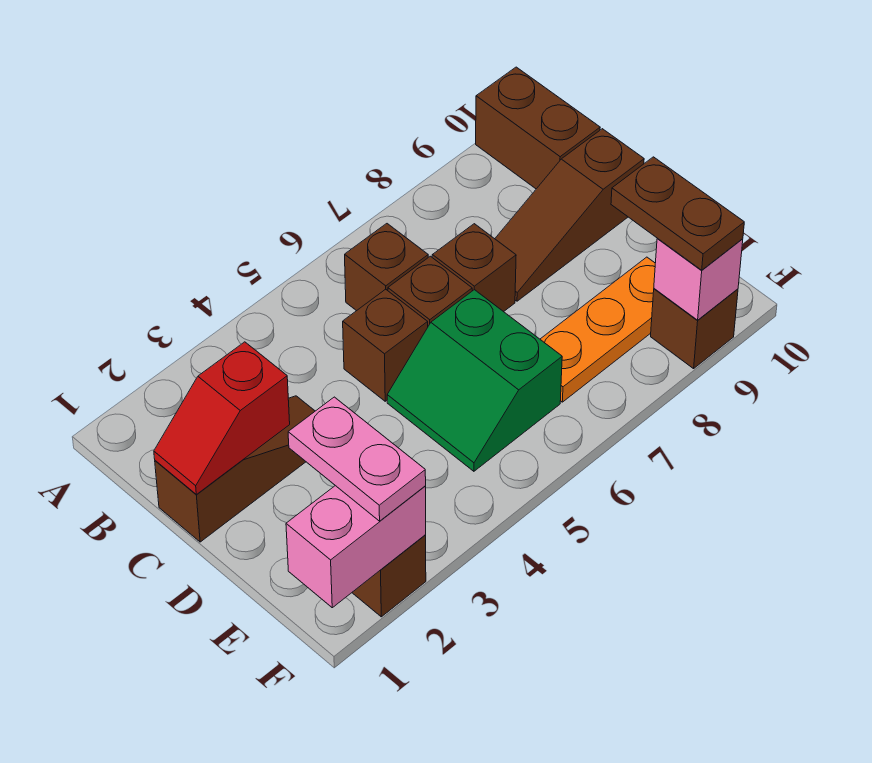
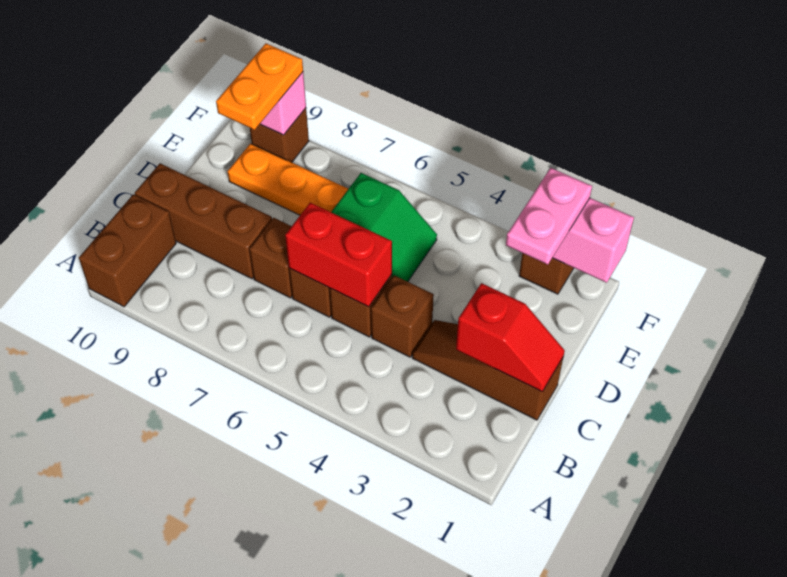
brown 1x1 brick [345,224,428,311] -> brown 1x1 brick moved to [371,275,434,357]
none -> red 1x2 brick [285,203,392,307]
brown 1x3 slope [495,129,644,301] -> brown 1x3 brick [135,163,272,279]
brown 1x2 plate [611,157,744,270] -> orange 1x2 plate [216,43,303,130]

